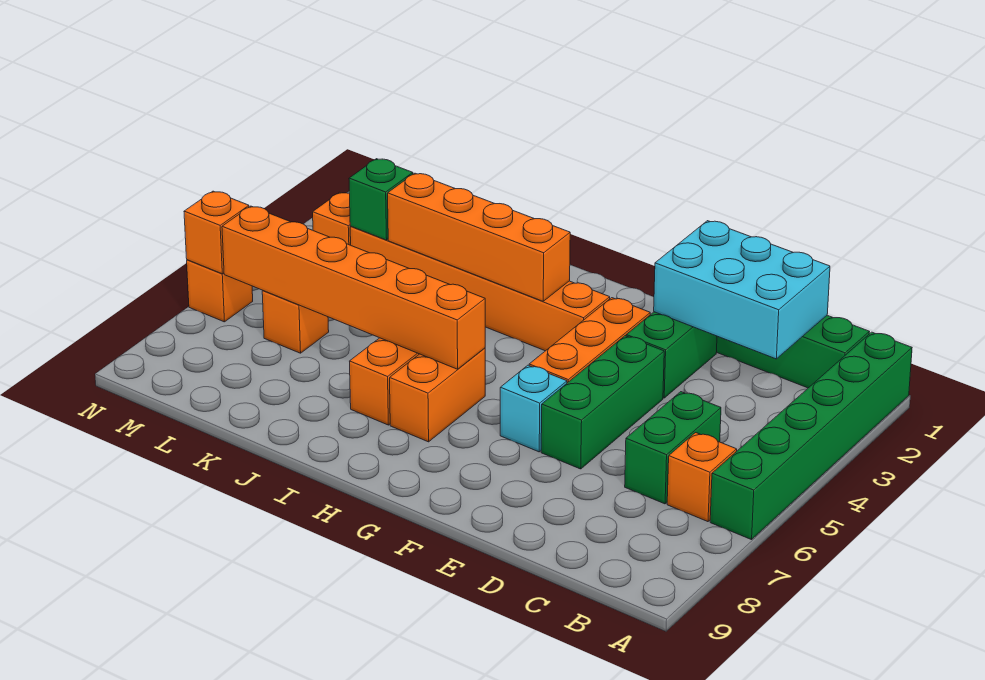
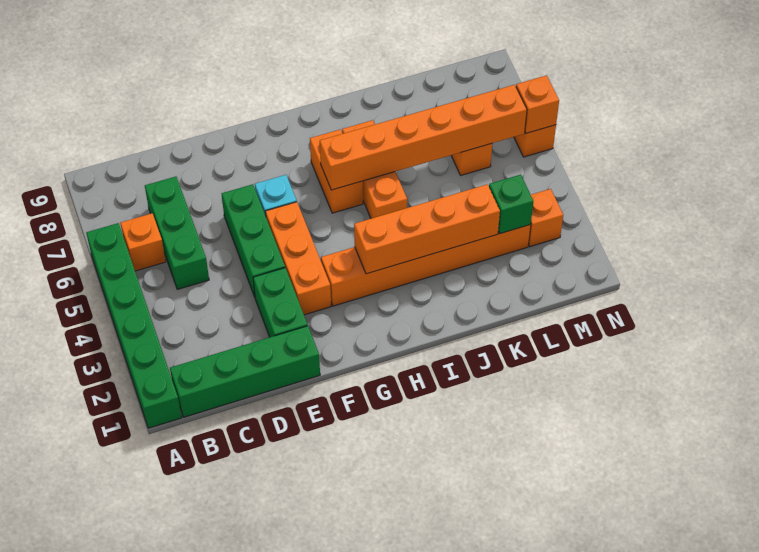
cyan 2x3 brick [654,221,830,359] -> none
green 1x2 brick [625,392,721,504] -> green 1x3 brick [145,177,209,289]

